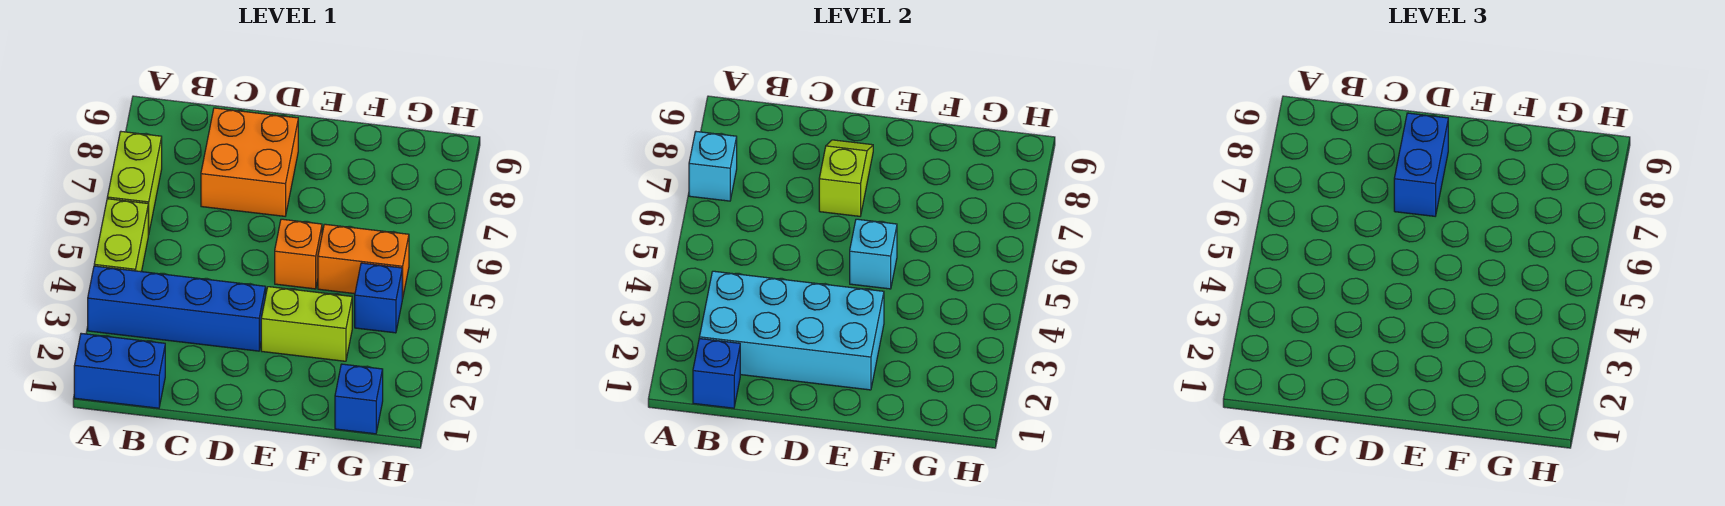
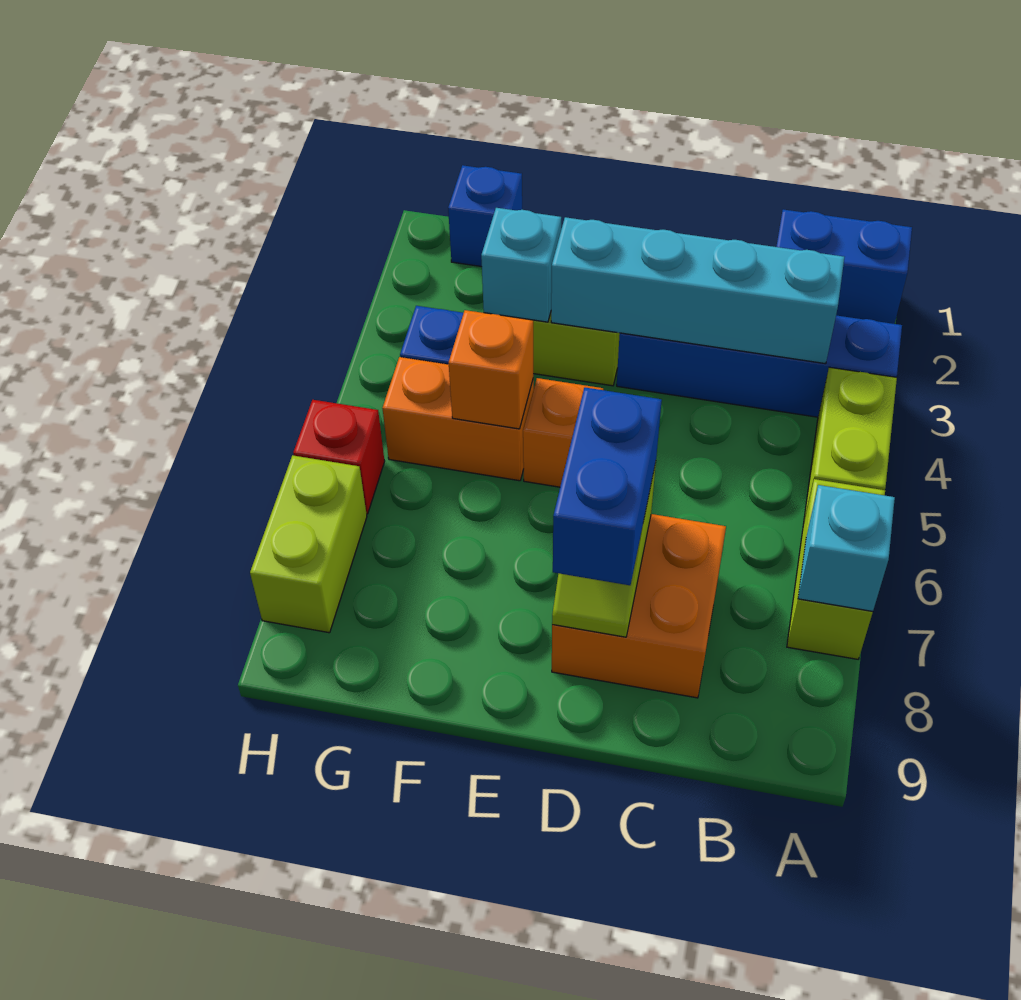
blue 1x1 brick [693,339,740,408] -> none
cyan 2x4 brick [699,271,884,390] -> cyan 1x4 brick [551,217,844,364]
cyan 1x1 brick [850,219,897,289] -> cyan 1x1 brick moved to [481,208,561,322]
none -> orange 1x1 brick [449,310,533,429]
none -> red 1x1 brick [293,400,385,514]
none -> lime 1x2 brick [250,455,367,633]

